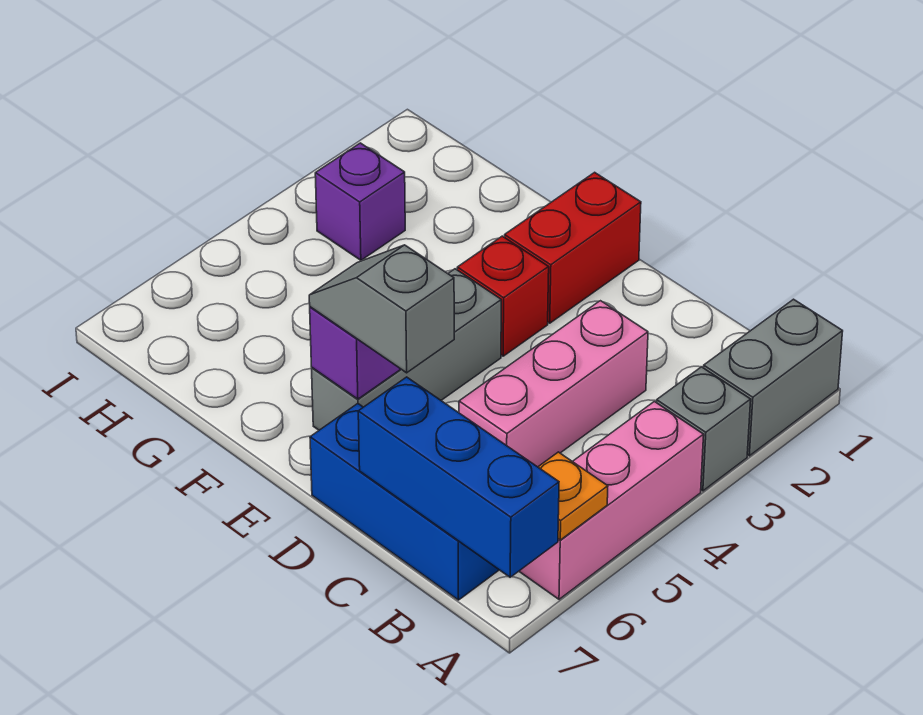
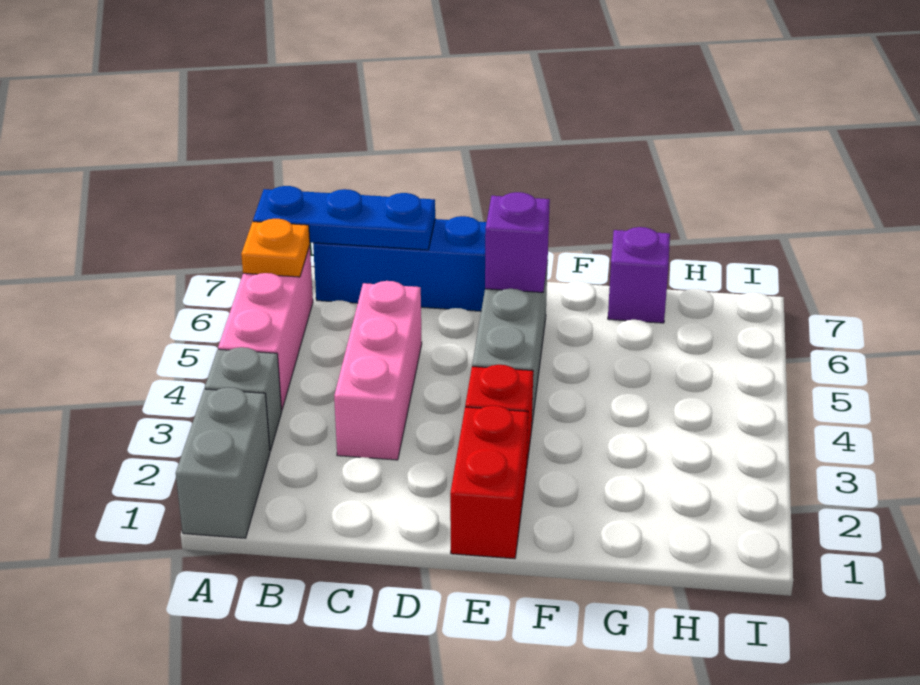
blue 1x3 brick [358,377,559,577] -> blue 1x3 plate [253,186,435,250]
grey 1x2 slope [309,245,454,373] -> none
purple 1x1 brick [315,143,405,260] -> purple 1x1 brick moved to [608,227,670,323]

